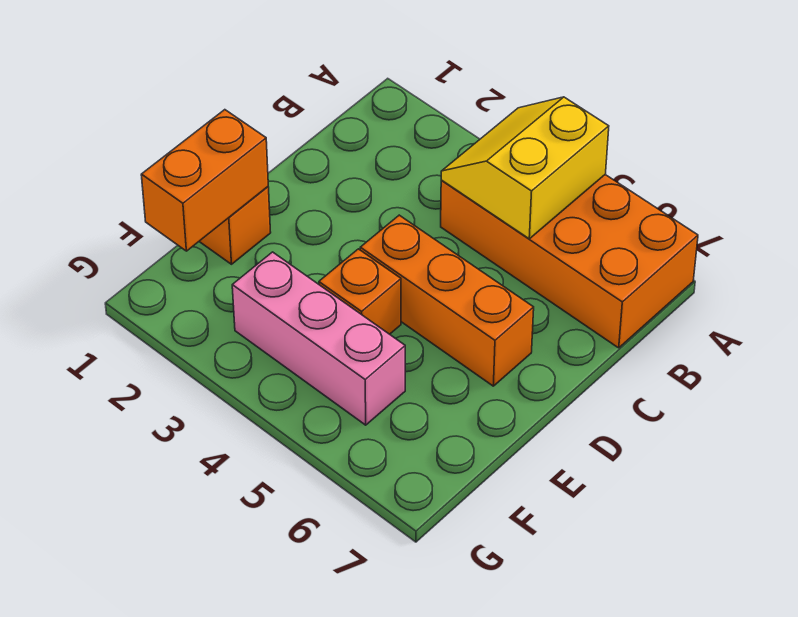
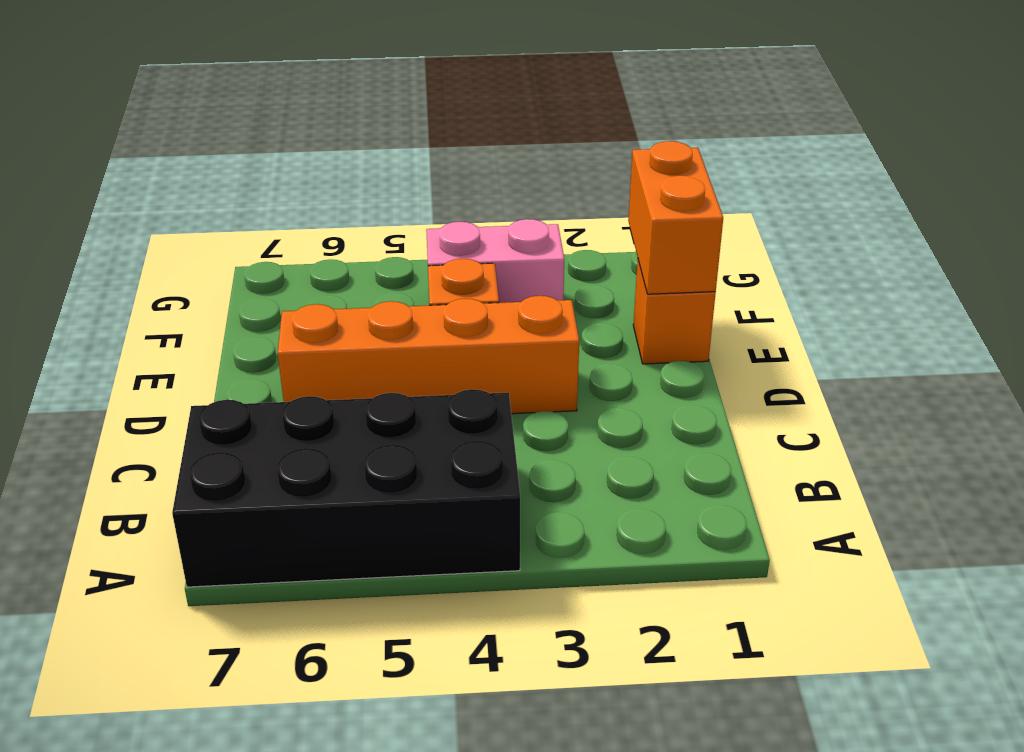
orange 2x4 brick [441,175,698,348] -> black 2x4 brick [172,389,520,587]
yellow 2x2 slope [441,97,609,239] -> none
orange 1x3 brick [360,215,534,386] -> orange 1x4 brick [278,296,579,414]
pink 1x3 brick [232,252,405,425] -> pink 1x2 brick [426,219,564,303]

